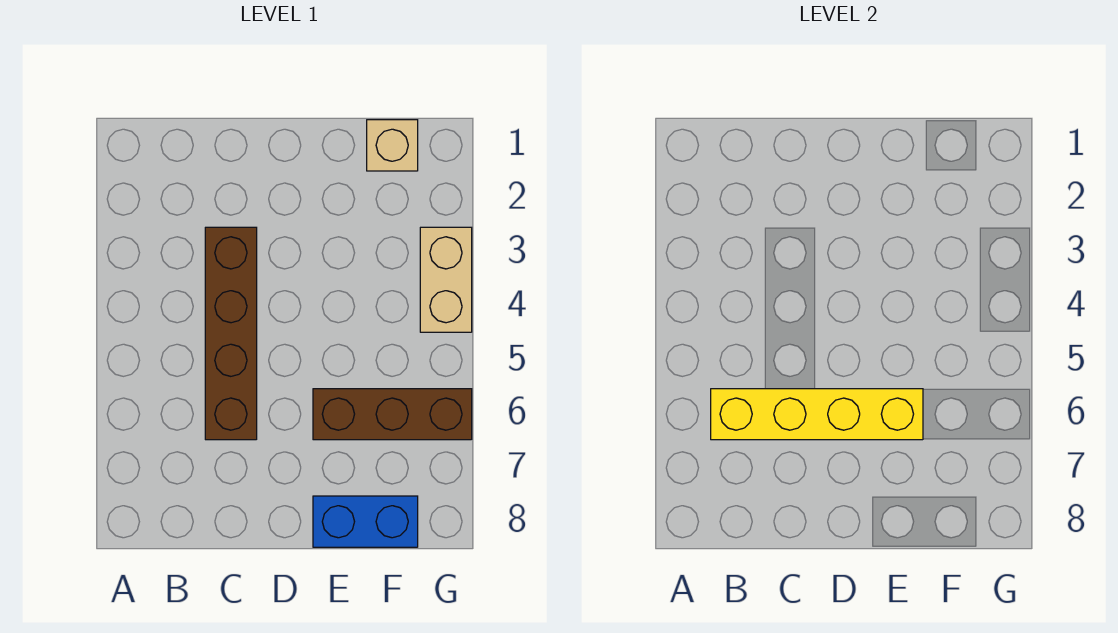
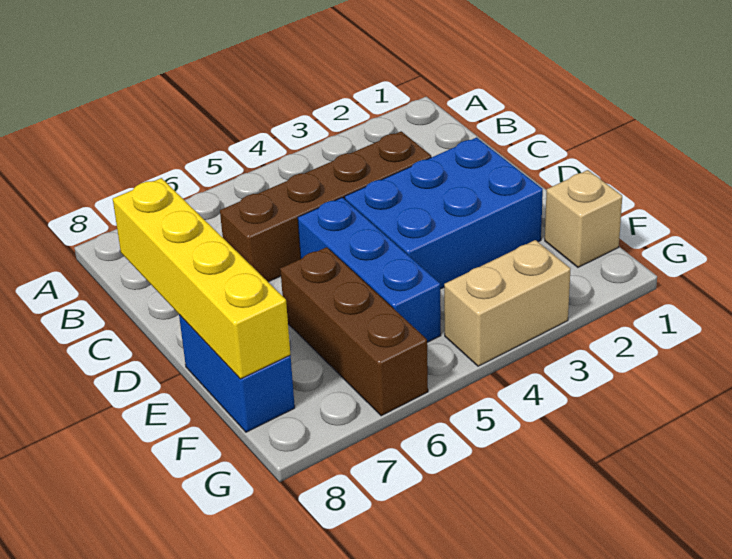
yellow 1x4 brick [711,389,923,440] -> yellow 1x4 brick moved to [113,178,290,379]
none -> blue 2x3 brick [345,138,543,289]
none -> blue 1x3 brick [298,197,441,342]

